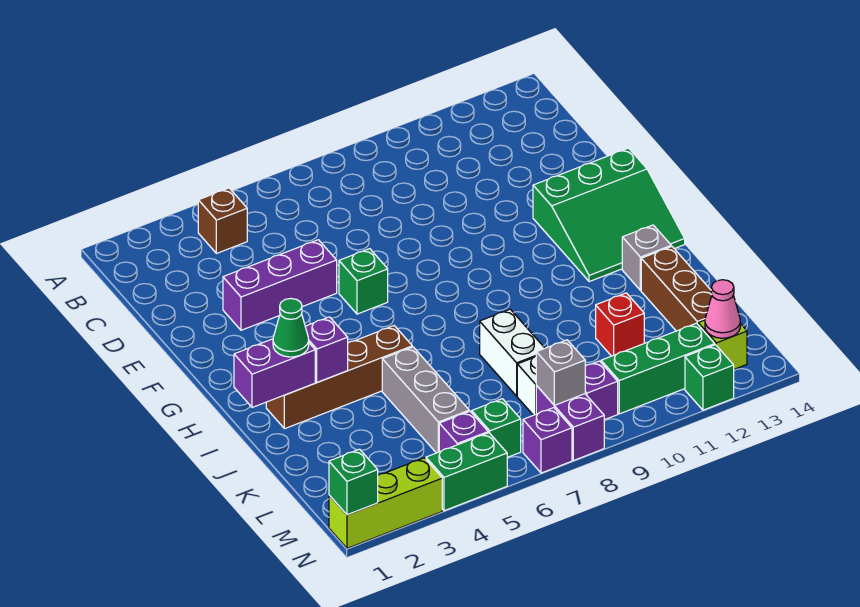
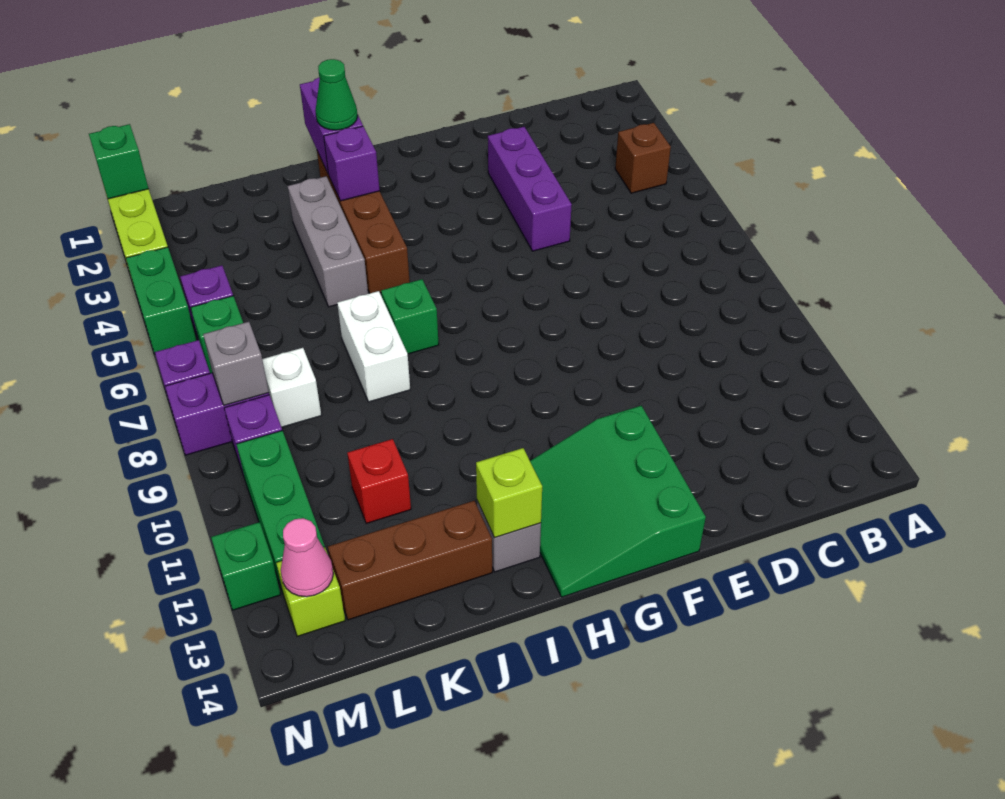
green 1x1 brick [339,249,388,314] -> green 1x1 brick moved to [381,279,439,354]
none -> lime 1x1 brick [476,448,542,538]
grey 1x3 brick [382,347,469,453] -> grey 1x3 brick turned to [288,176,368,307]
white 1x2 brick [480,309,545,396] -> white 1x2 brick turned to [337,291,410,402]

